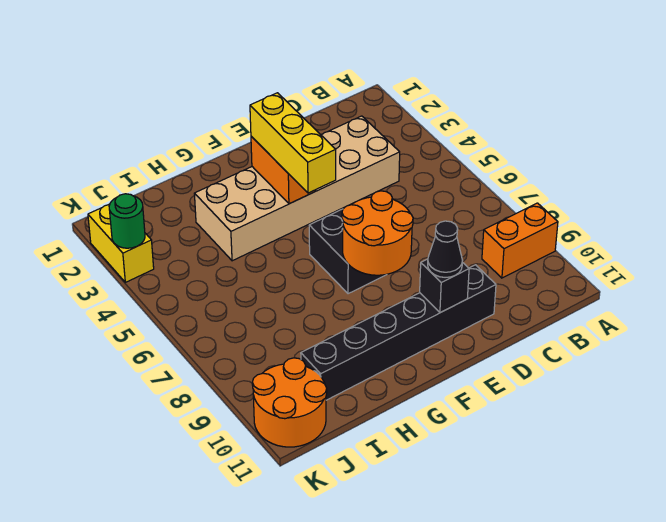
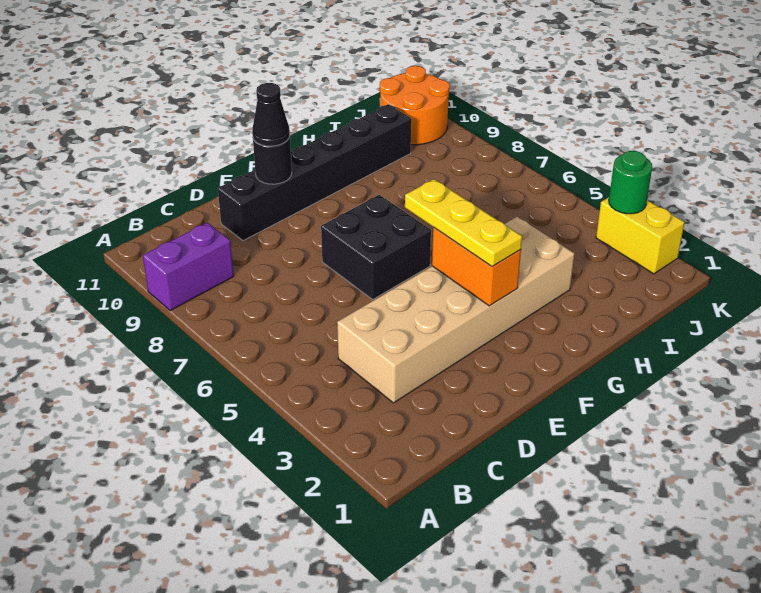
orange 1x2 brick [482,203,558,278] -> purple 1x2 brick [143,223,234,311]
orange 2x2 round brick [342,191,413,275] -> none
black 1x1 brick [420,259,469,313] -> black 1x1 round brick [253,136,292,184]
yellow 1x3 brick [250,93,336,193] -> yellow 1x3 plate [405,179,522,267]

